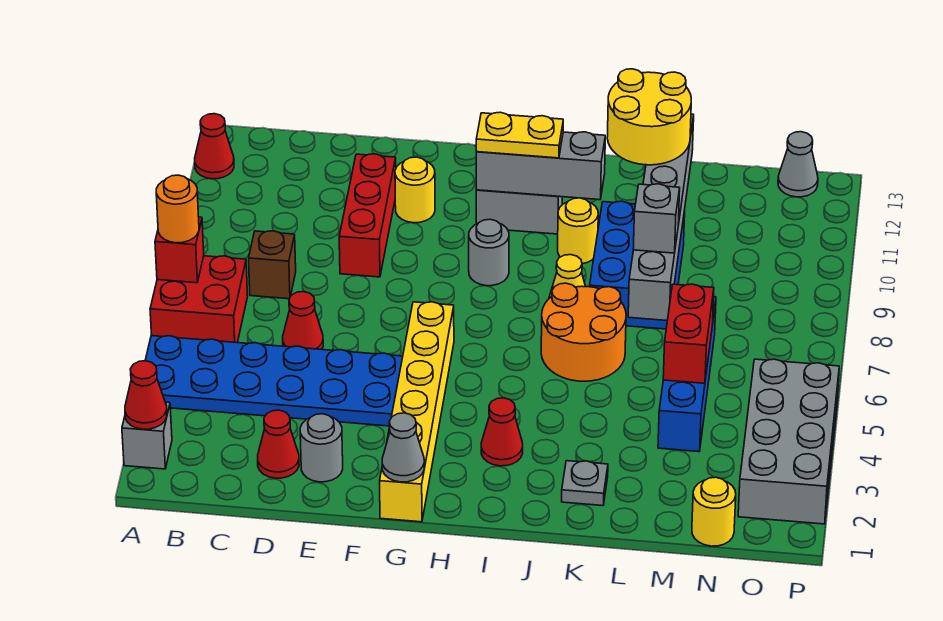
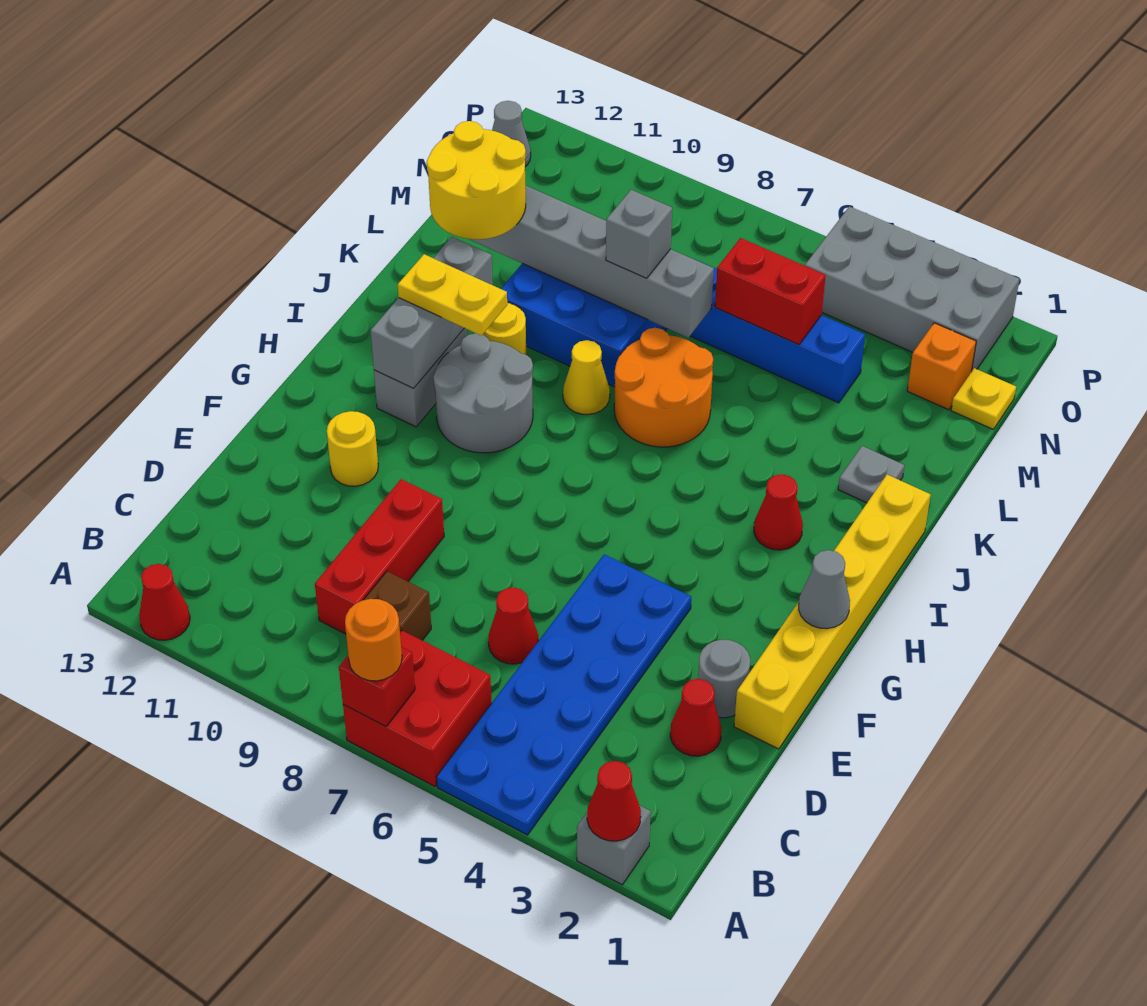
red 1x3 brick [339,154,396,277] -> red 1x3 brick turned to [315,479,444,634]
yellow 1x6 brick [380,302,454,522] -> yellow 1x6 brick turned to [734,475,931,749]
grey 1x1 round brick [469,219,509,286] -> grey 2x2 round brick [433,333,533,453]
yellow 1x2 plate [476,112,563,158] -> yellow 1x2 plate turned to [398,254,507,336]
yellow 1x1 round brick [692,477,736,546] -> yellow 1x1 plate [951,368,1016,429]
none -> orange 1x1 brick [907,323,976,410]

